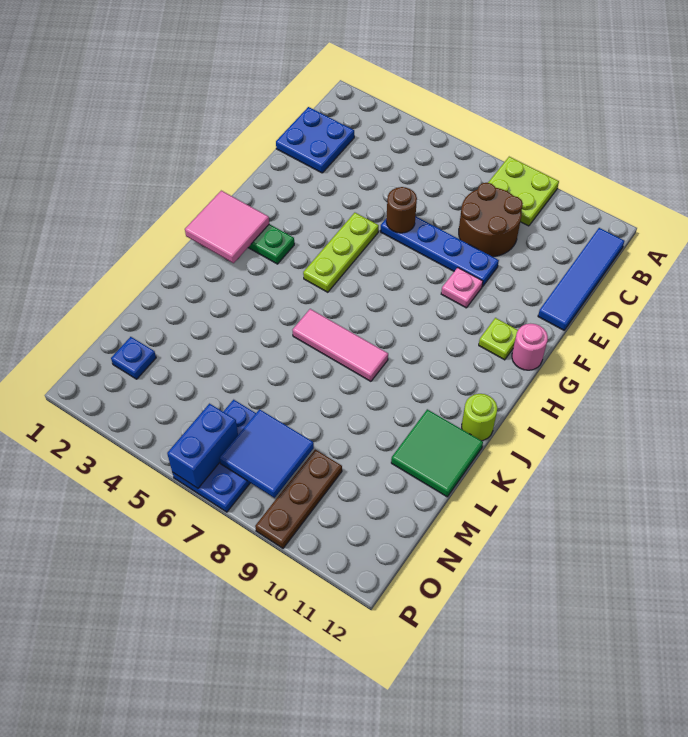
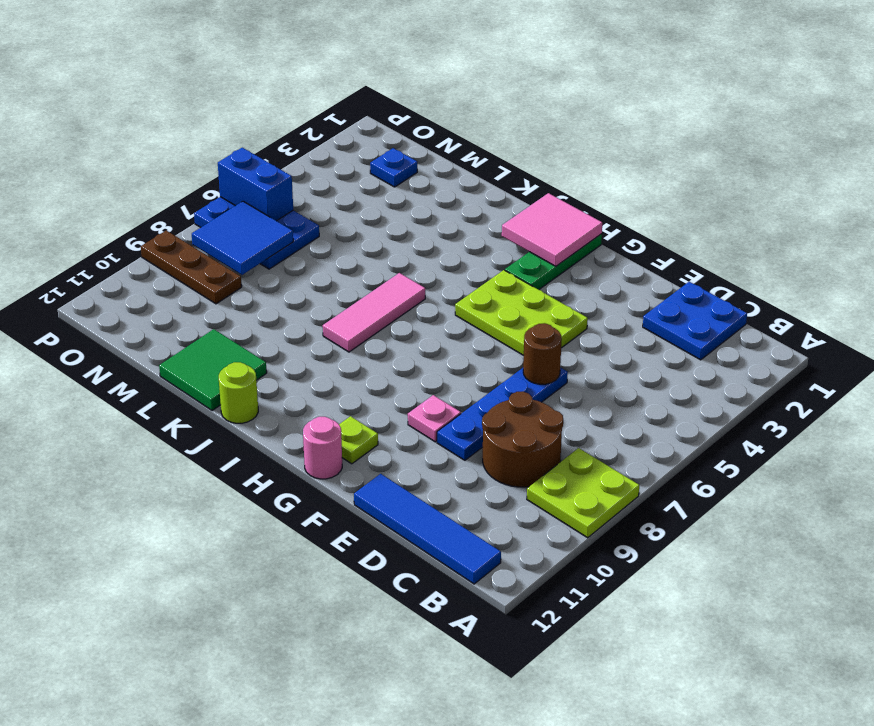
lime 1x3 plate [303,213,379,292] -> lime 2x3 plate [455,270,588,355]

